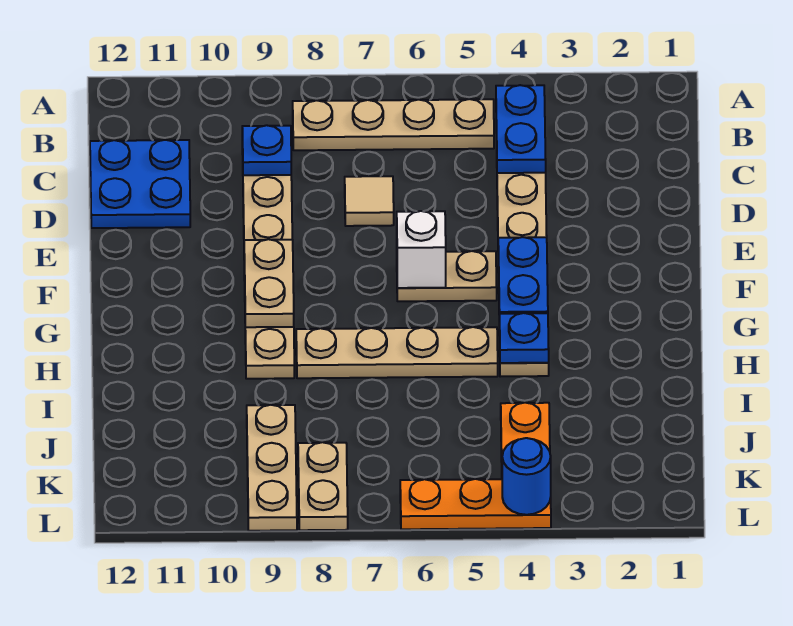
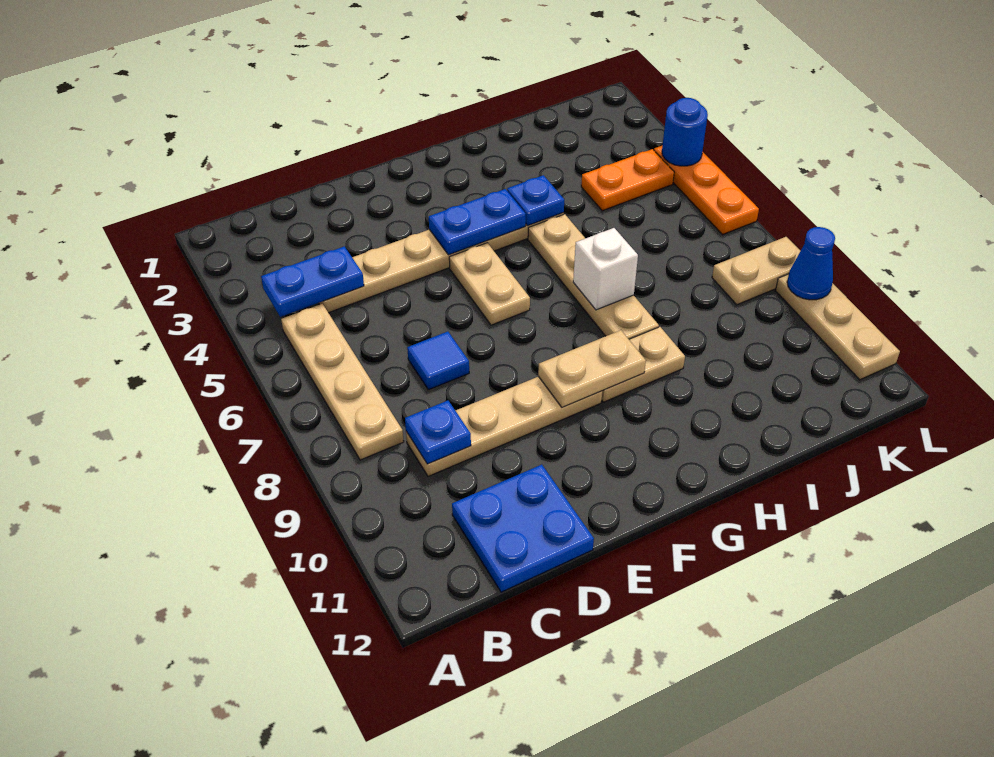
tan 1x1 tile [345,176,394,226] -> blue 1x1 tile [407,332,469,390]
white 1x1 brick [397,211,446,288] -> white 1x1 brick moved to [573,228,638,310]
tan 1x3 plate [247,405,297,531] -> tan 1x3 plate turned to [776,274,900,380]
none -> blue 1x1 cone [787,227,835,300]

